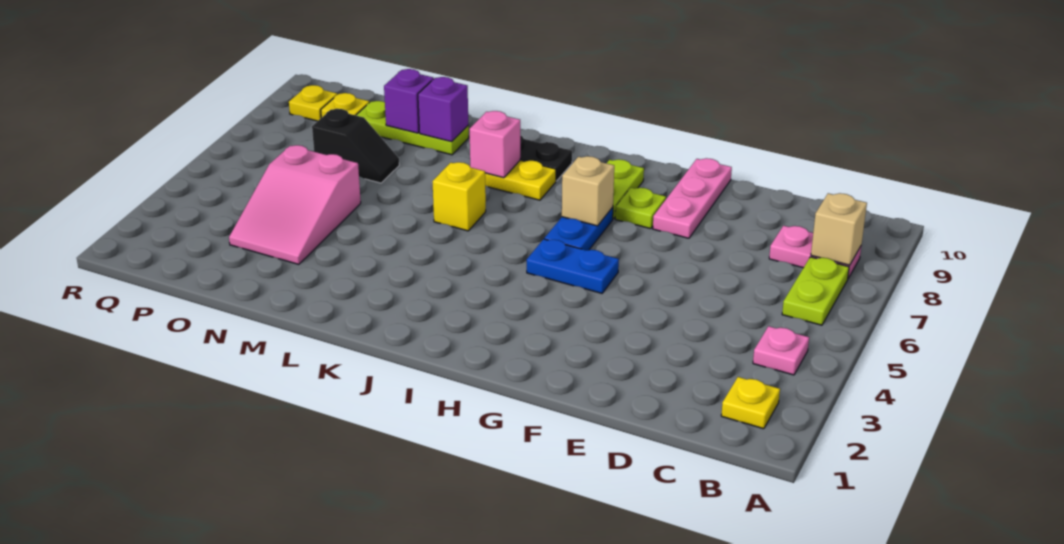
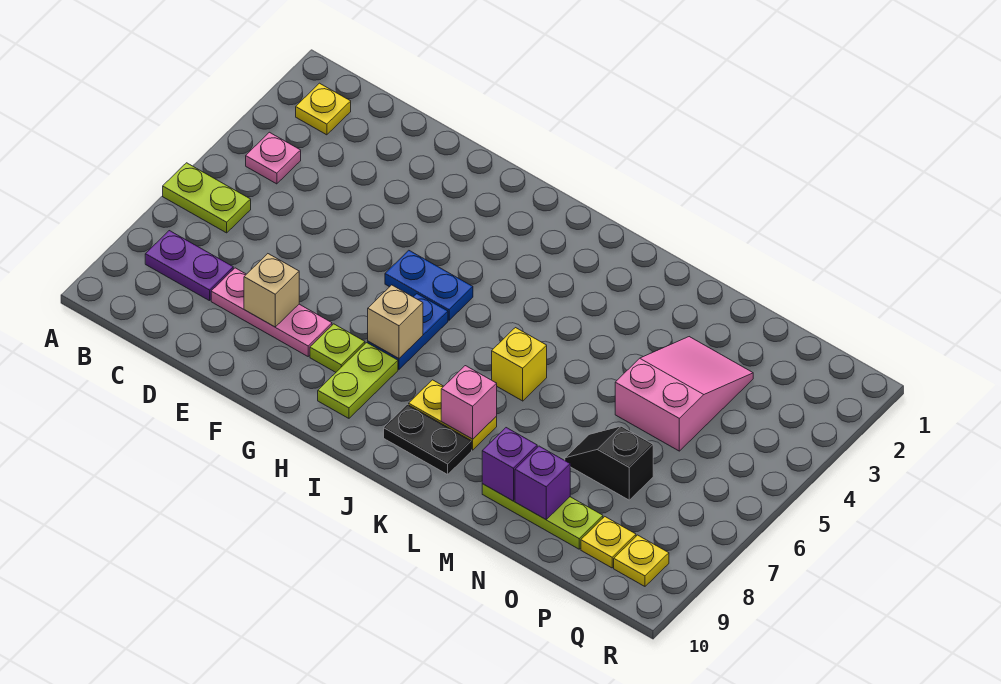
lime 1x2 plate [782,257,849,325] -> lime 1x2 plate turned to [163,163,251,233]
pink 1x2 plate [769,226,861,278] -> purple 1x2 plate [145,231,233,301]
tan 1x1 brick [811,193,867,265] -> tan 1x1 brick moved to [244,254,299,327]
pink 1x3 plate [653,158,732,238] -> pink 1x3 plate turned to [211,268,332,356]

